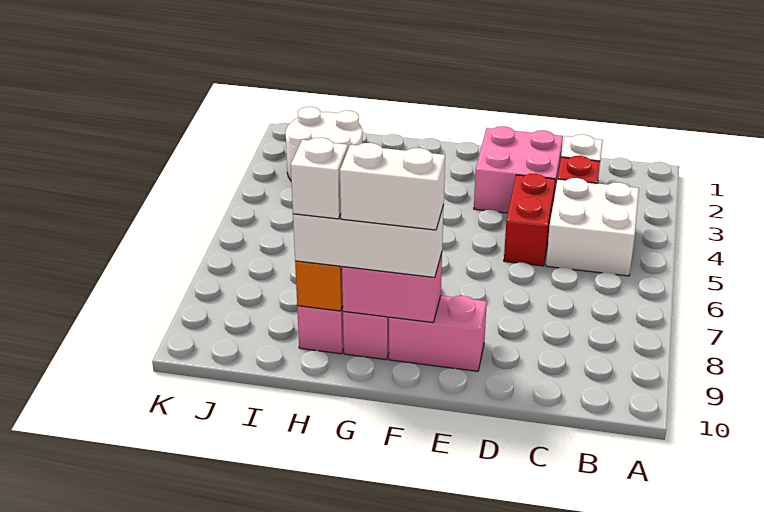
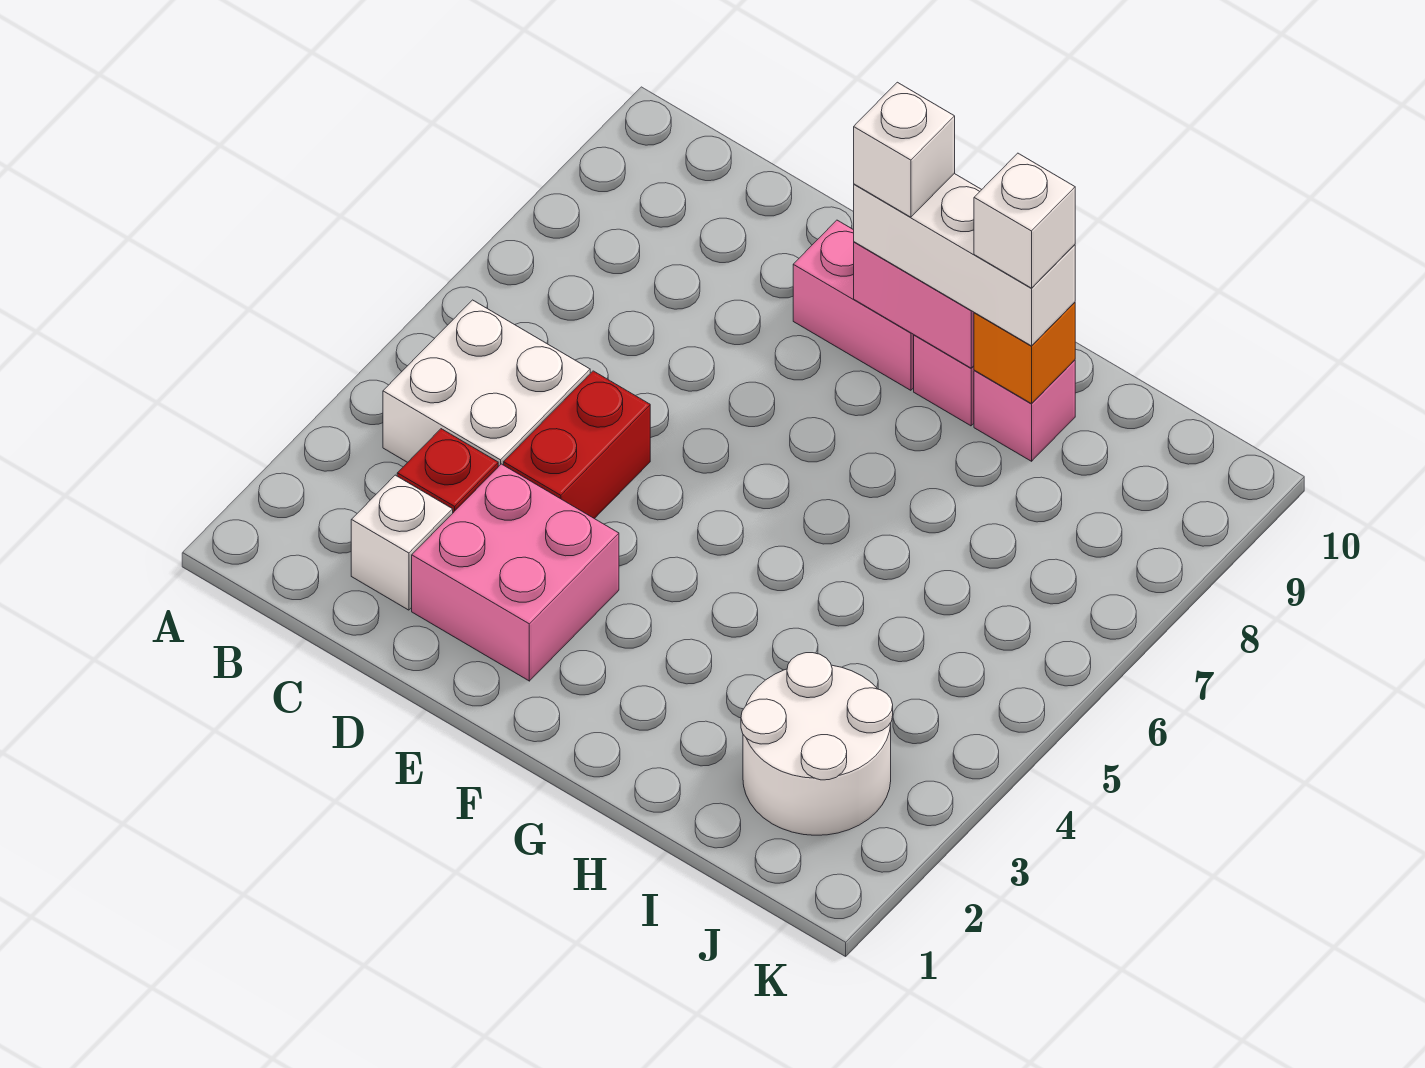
white 1x2 brick [340,143,445,230] -> white 1x1 brick [854,82,955,217]

